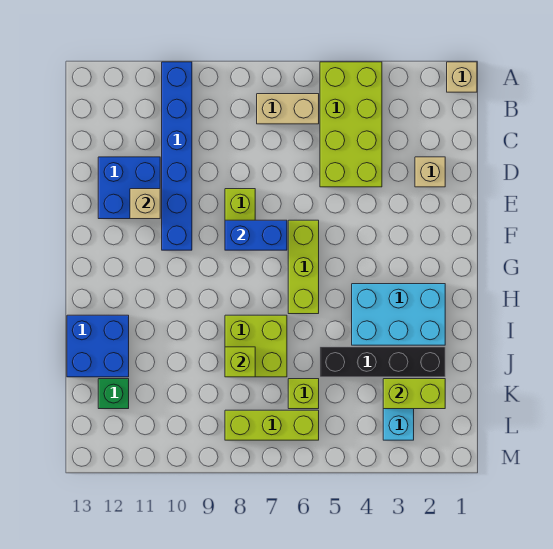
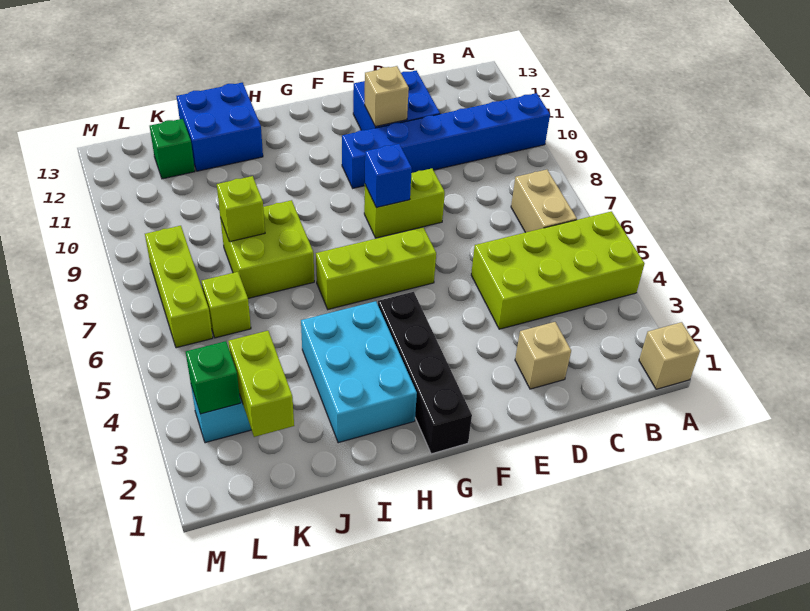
blue 1x2 brick [225,220,287,250] -> blue 1x1 brick [365,144,412,208]
black 1x4 brick [320,347,445,377] -> black 1x4 brick moved to [378,292,472,454]
none -> green 1x1 brick [186,341,240,414]

